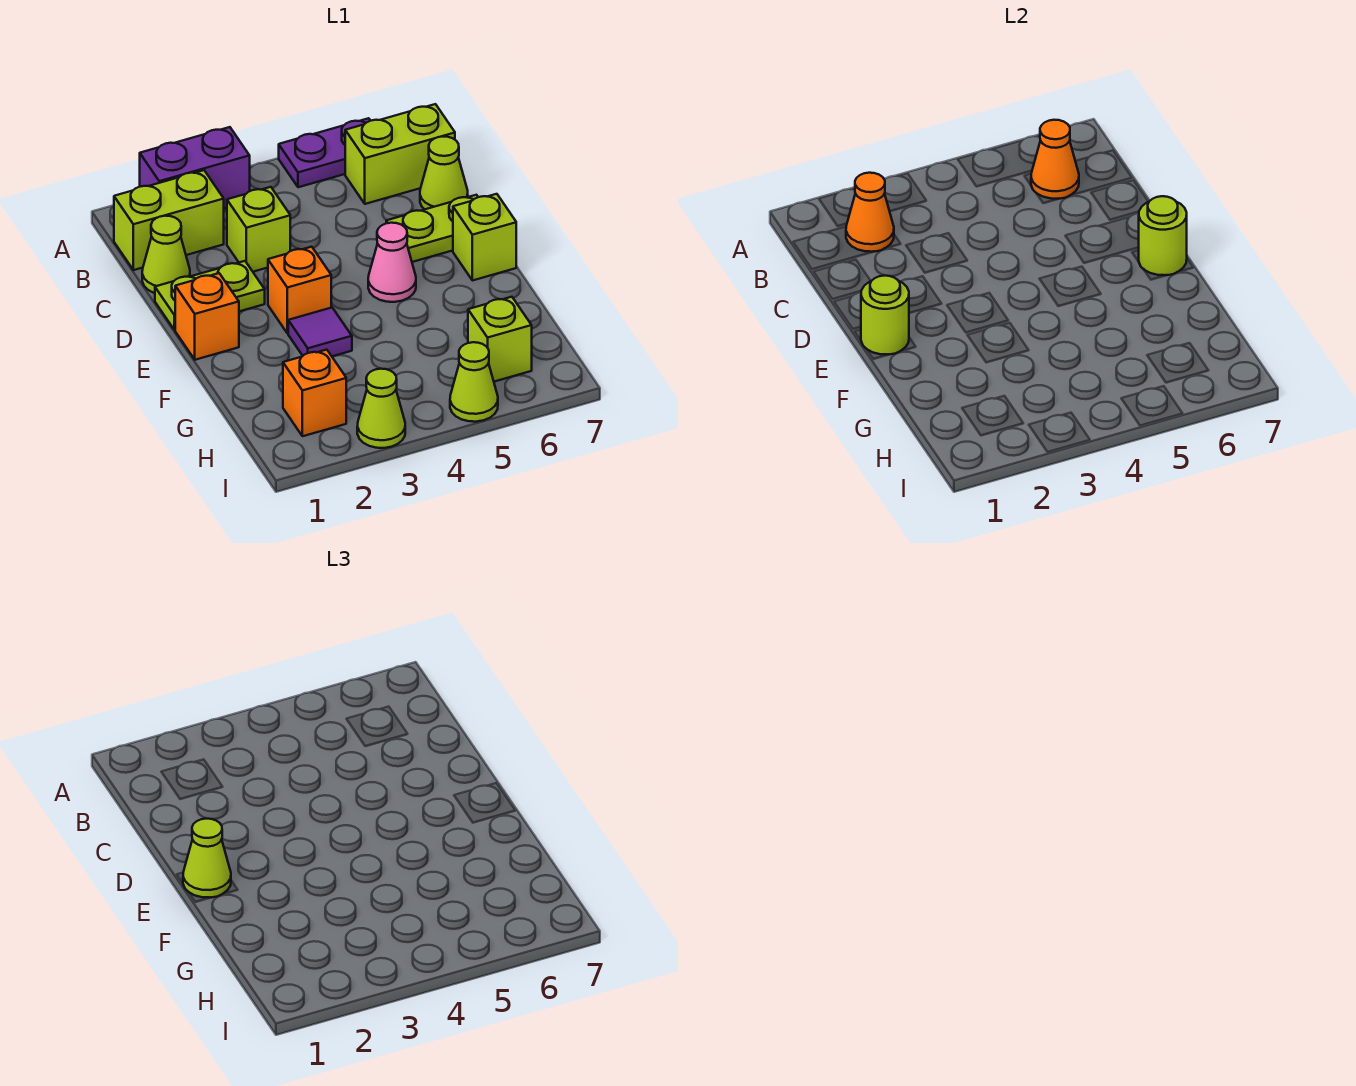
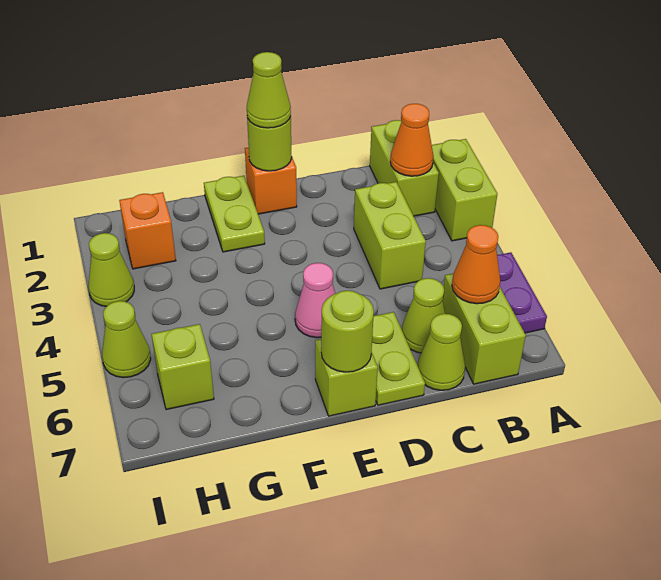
purple 1x2 brick [140,127,250,208] -> lime 1x2 brick [432,139,497,241]
lime 1x1 cone [142,216,190,293] -> lime 1x1 cone moved to [402,278,445,353]
lime 1x1 brick [227,187,290,272] -> lime 1x2 brick [354,182,426,289]
lime 1x2 plate [155,261,265,330] -> lime 1x2 plate moved to [204,176,265,252]
orange 1x1 brick [268,247,331,333] -> none
purple 1x1 tile [288,308,352,356] -> none

